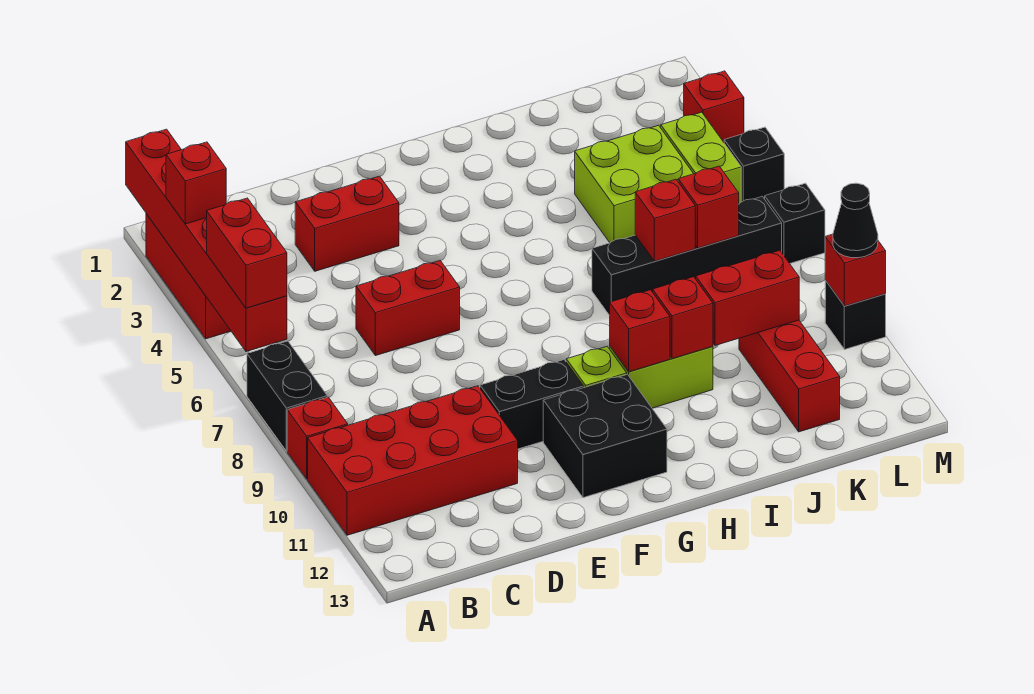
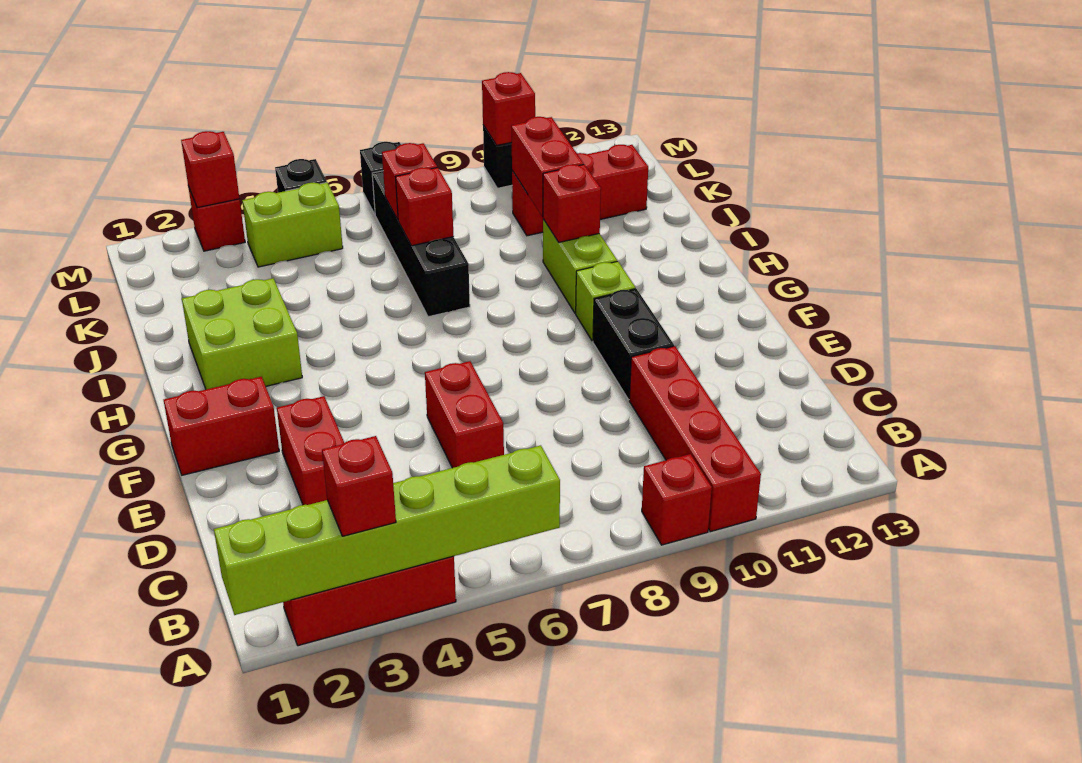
red 1x6 brick [126,129,287,352] -> lime 1x6 brick [214,445,560,615]
red 1x2 brick [207,198,287,308] -> red 1x2 brick moved to [164,377,279,475]
black 1x2 brick [247,341,327,451] -> none
red 2x4 brick [308,386,518,535] -> red 1x4 brick [629,346,761,532]
black 2x2 brick [543,374,667,498] -> none
red 1x1 brick [610,290,670,372] -> red 1x1 brick moved to [181,131,239,208]
lime 2x2 brick [575,125,693,242] -> lime 2x2 brick moved to [182,278,302,389]
black 1x1 cone [833,183,878,258] -> none

